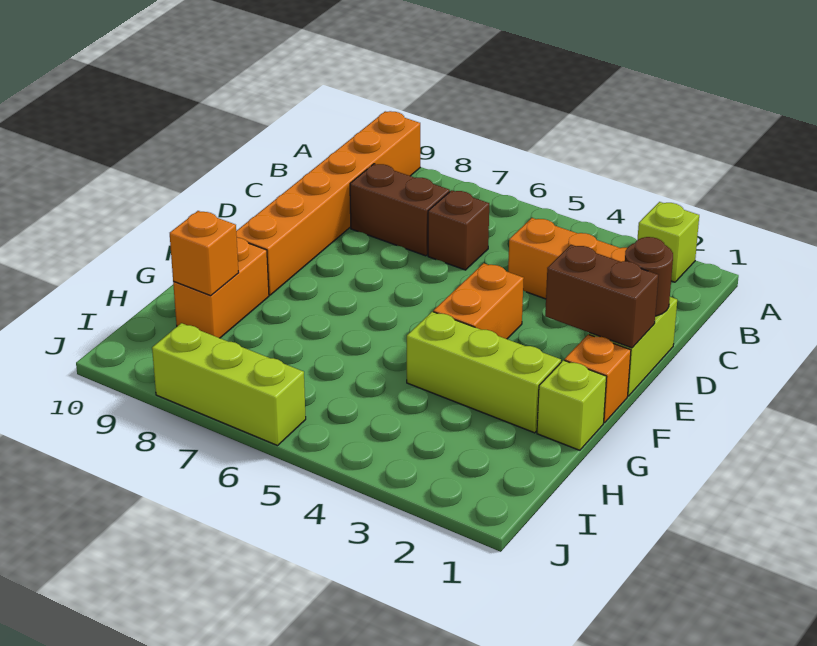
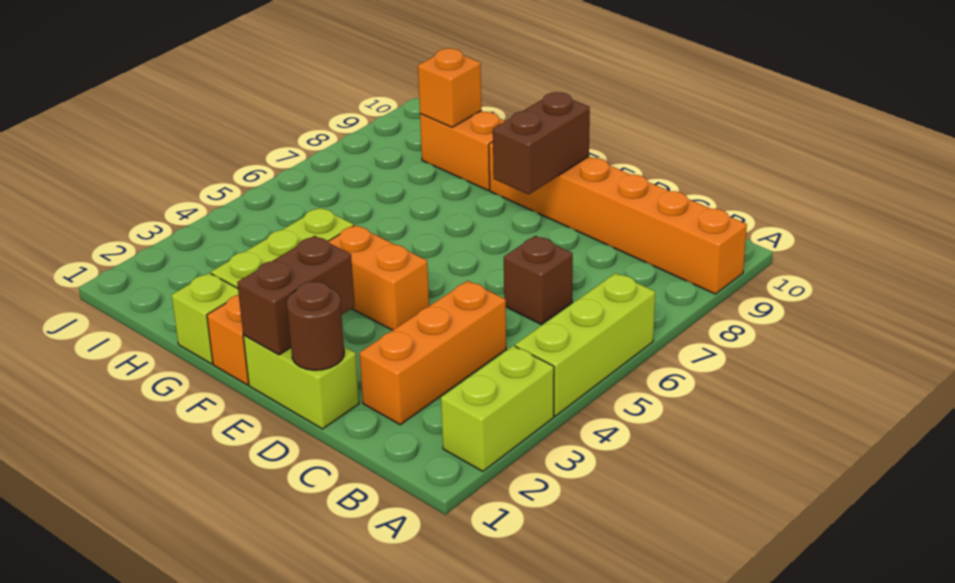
lime 1x1 brick [637,202,699,282] -> lime 1x2 brick [441,346,554,471]
brown 1x2 brick [350,164,450,256] -> brown 1x2 brick moved to [493,92,590,195]
lime 1x3 brick [152,323,306,446] -> lime 1x3 brick moved to [515,273,655,416]

